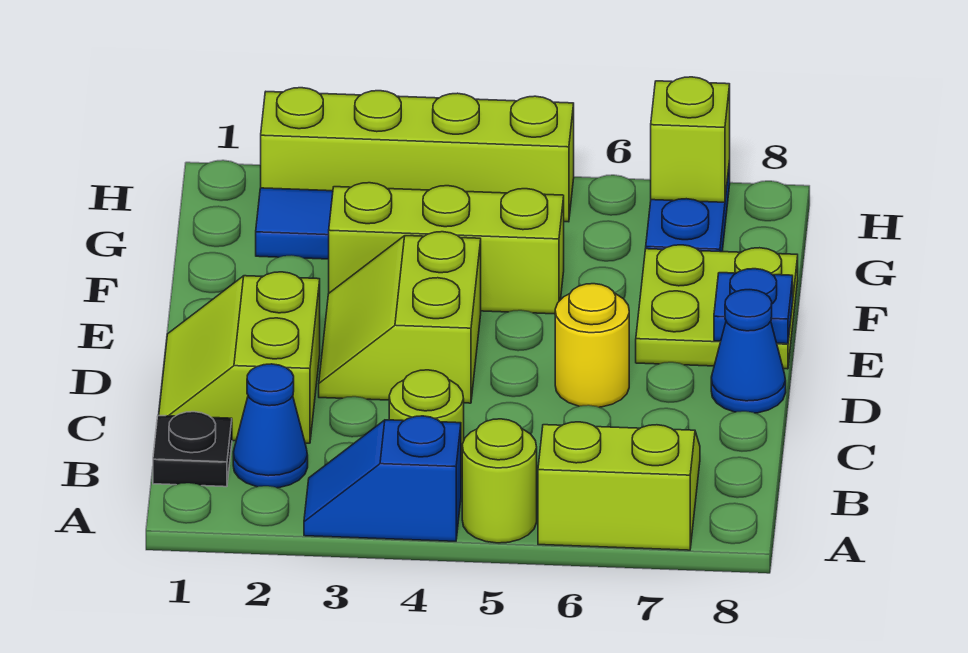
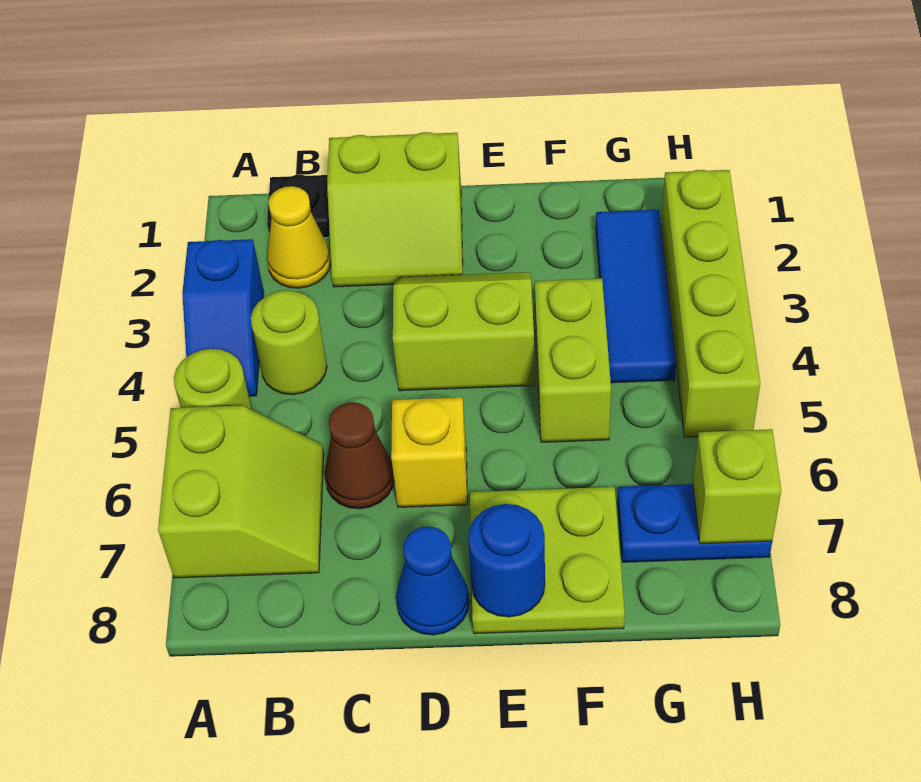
blue 1x2 slope [304,416,461,541] -> blue 1x2 slope turned to [182,239,264,396]
blue 1x1 cone [233,364,308,488] -> yellow 1x1 cone [267,186,331,288]
lime 2x2 slope [159,272,320,443] -> lime 2x2 slope turned to [327,132,463,287]
none -> brown 1x1 cone [325,403,394,509]
yellow 1x1 round brick [555,284,629,407] -> yellow 1x1 brick [391,397,467,507]
blue 1x1 plate [714,269,793,344] -> blue 1x1 round brick [468,504,545,617]
lime 1x3 brick [329,183,564,314] -> lime 1x2 brick [535,278,611,442]

